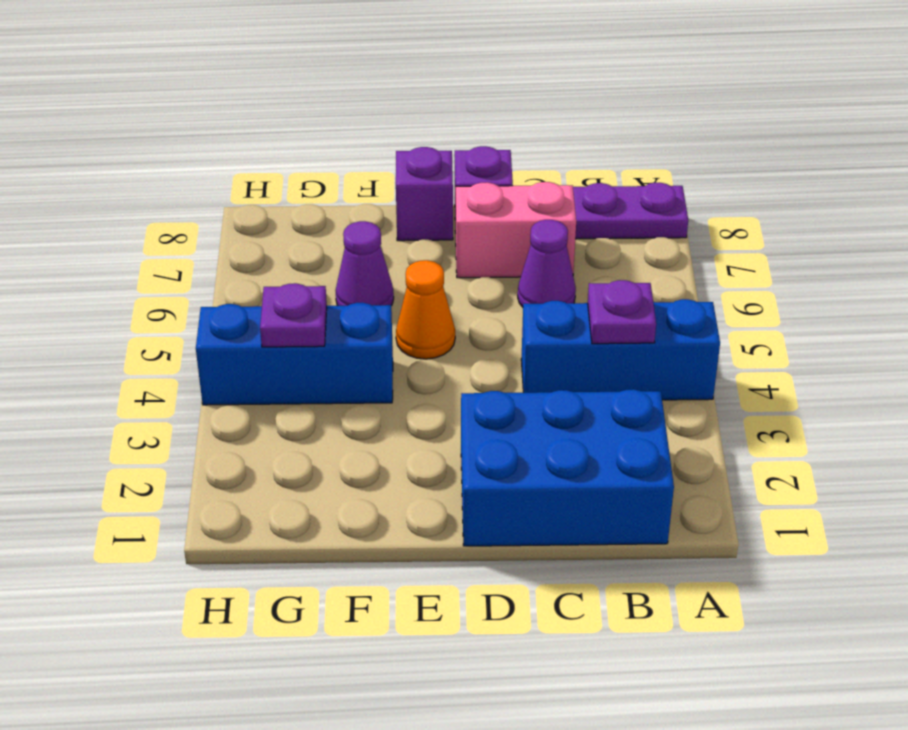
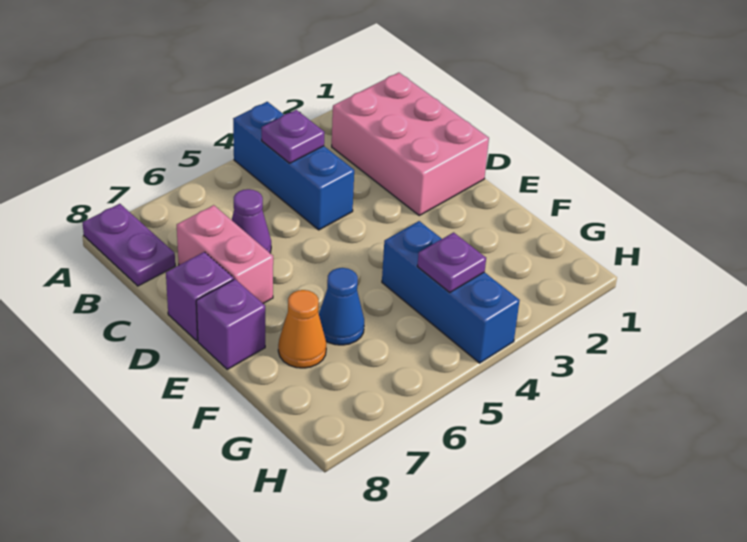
blue 2x3 brick [461,389,674,546] -> pink 2x3 brick [332,73,489,215]
orange 1x1 cone [396,260,455,359] -> orange 1x1 cone moved to [278,290,326,368]
purple 1x1 cone [335,221,394,306] -> blue 1x1 cone [319,268,364,345]

